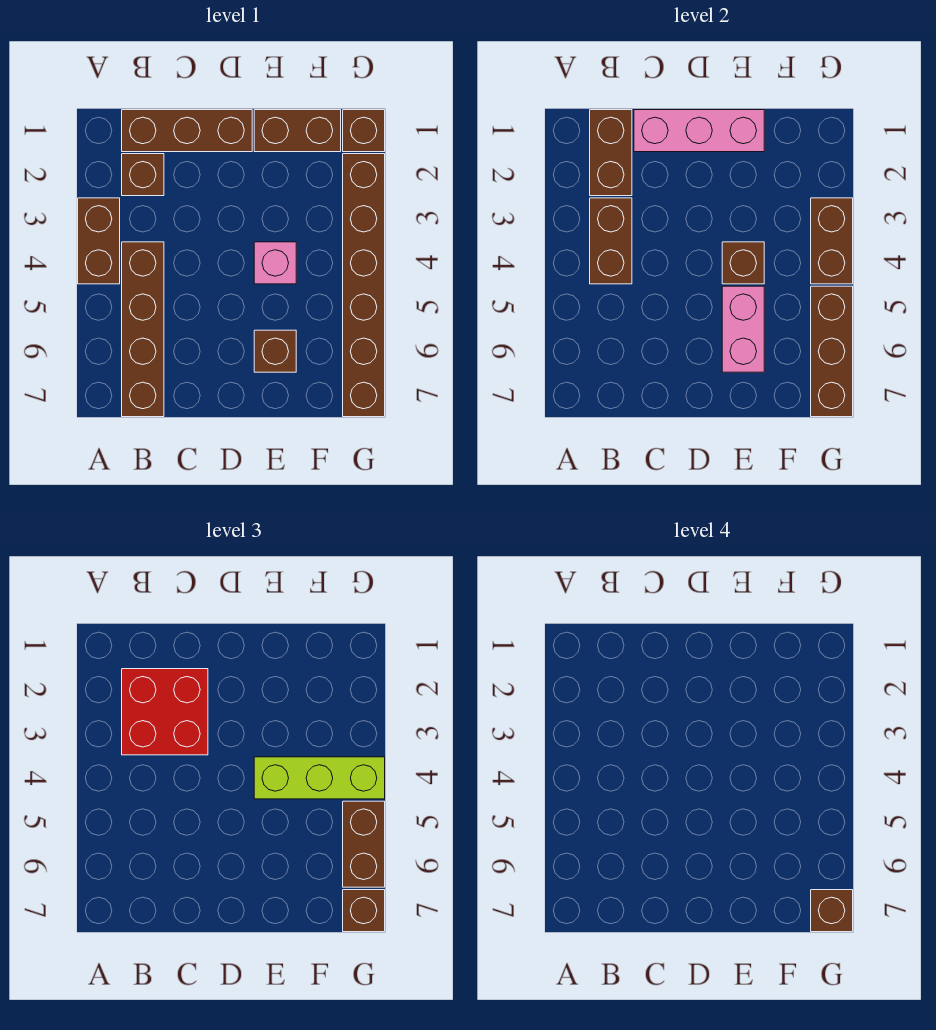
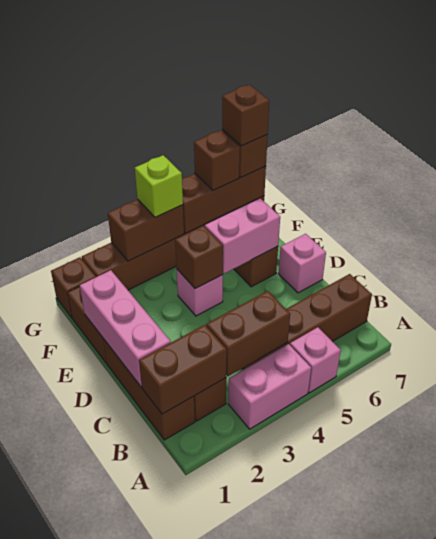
brown 1x2 brick [78,198,120,284] -> pink 1x2 brick [228,344,311,429]
none -> pink 1x1 brick [290,327,341,393]
red 2x2 brick [122,669,208,755] -> none
none -> pink 1x1 brick [278,234,326,293]
lime 1x3 brick [254,757,385,799] -> lime 1x1 brick [135,155,183,217]
brown 1x2 brick [343,801,385,887] -> brown 1x1 brick [194,130,240,190]

